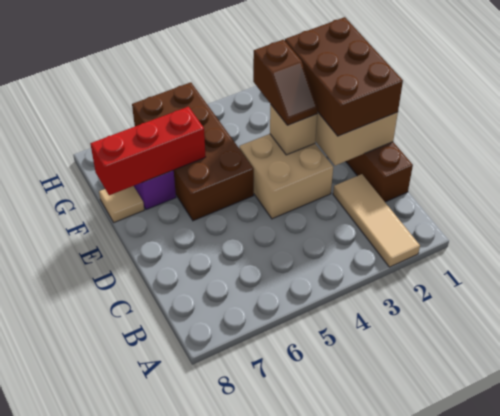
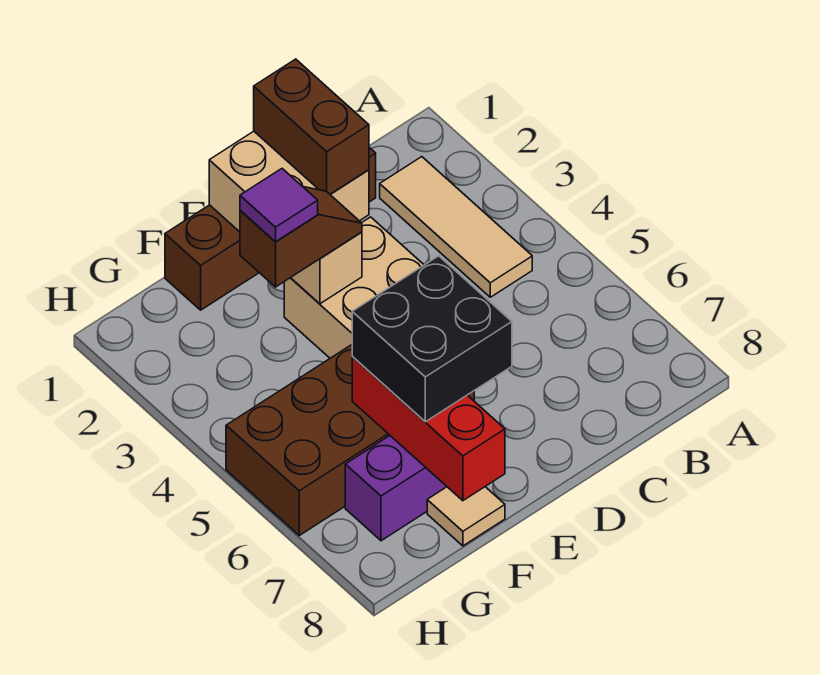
tan 1x3 tile [333,174,420,267] -> tan 1x3 tile turned to [380,157,532,297]
brown 2x3 brick [285,17,403,136] -> brown 1x2 brick [254,59,369,194]
none -> black 2x2 brick [352,256,512,422]
none -> purple 1x1 tile [240,169,318,242]

